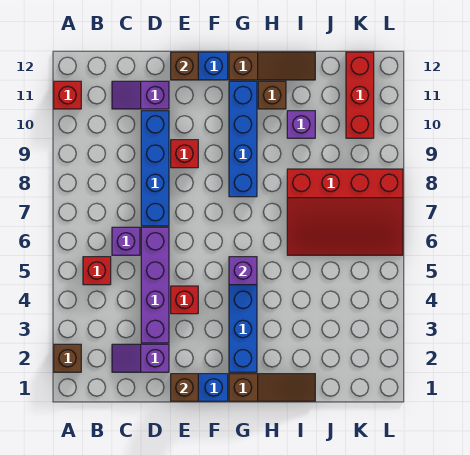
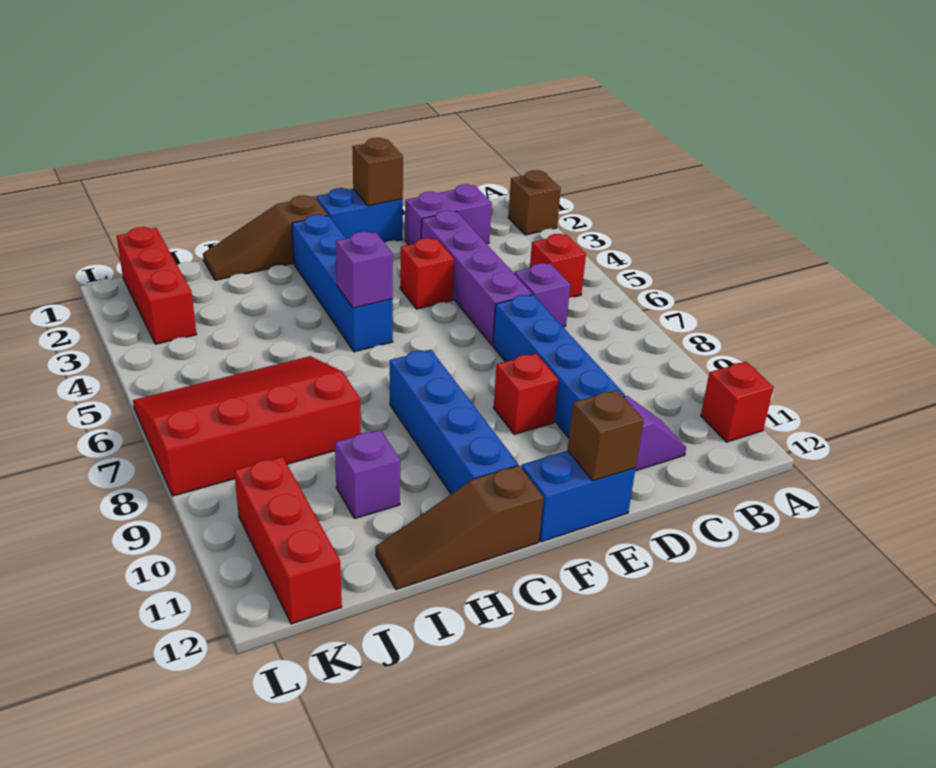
purple 1x2 slope [112,344,169,372] -> purple 1x2 brick [405,184,492,245]
brown 1x1 brick [258,81,286,109] -> none
none -> red 1x3 brick [117,227,197,344]

